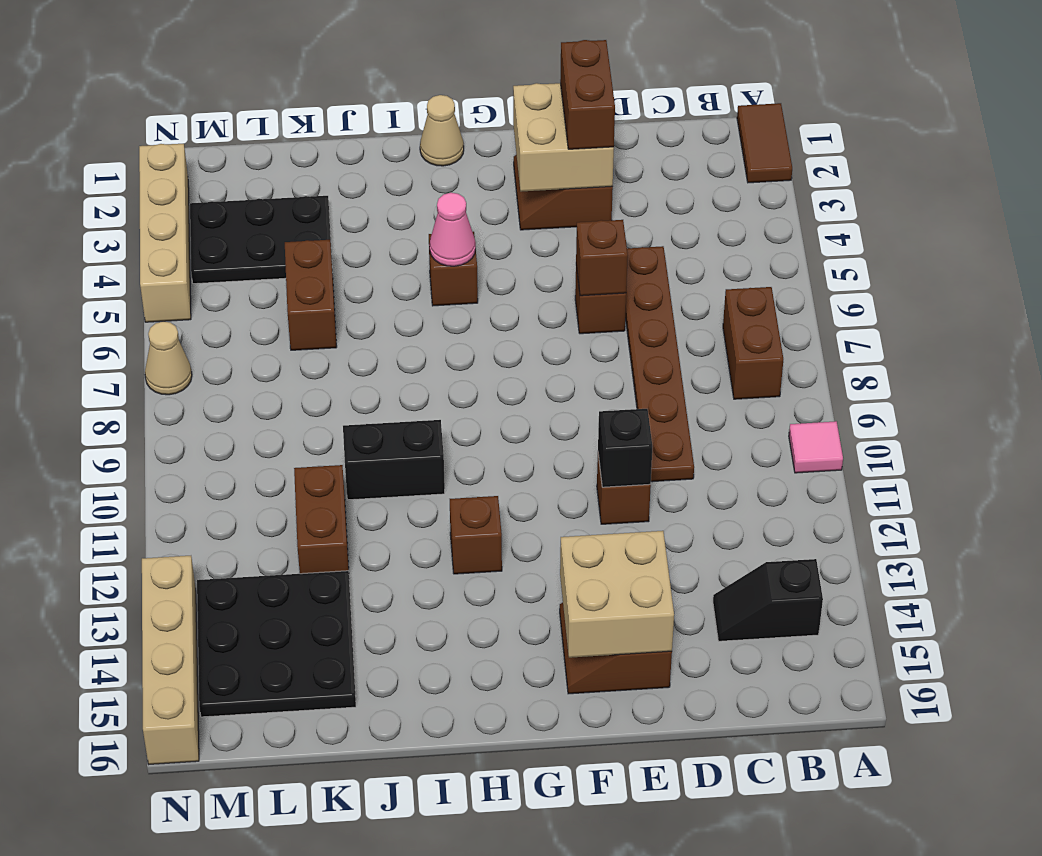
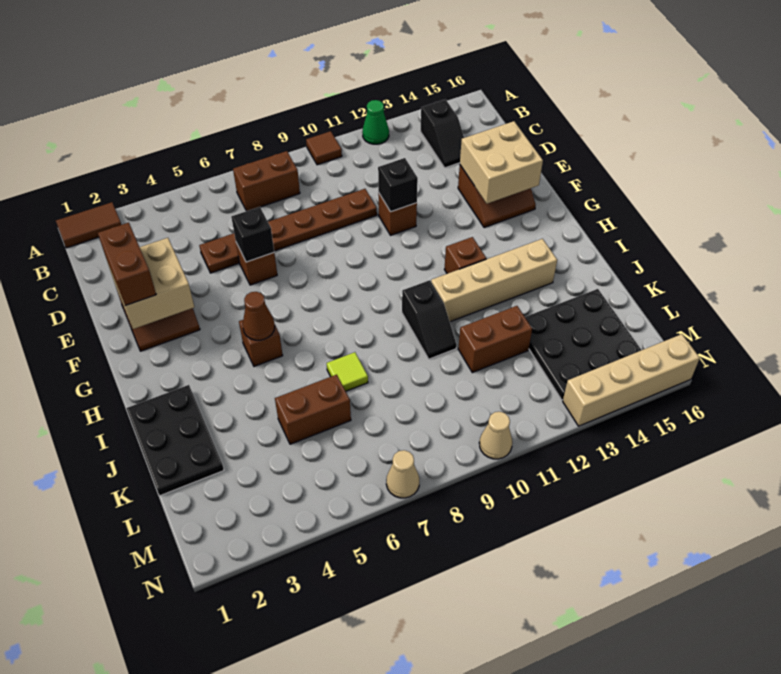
pink 1x1 tile [789,421,843,473] -> brown 1x1 tile [306,131,342,165]
none -> green 1x1 cone [362,100,389,144]
brown 1x2 brick [560,40,615,149] -> brown 1x2 brick turned to [98,223,156,306]
brown 1x1 brick [576,220,628,296] -> black 1x1 brick [231,207,274,262]
tan 1x1 cone [420,95,464,166] -> tan 1x1 cone moved to [479,412,512,459]
pink 1x1 cone [430,193,476,266] -> brown 1x1 cone [243,292,275,340]
black 1x2 brick [343,420,445,500] -> black 1x2 slope [402,280,457,359]
none -> lime 1x1 tile [327,352,368,391]
black 2x3 plate [190,196,332,284] -> black 2x3 plate moved to [126,385,224,496]
tan 1x4 brick [139,144,191,322] -> tan 1x4 brick moved to [431,239,557,322]

